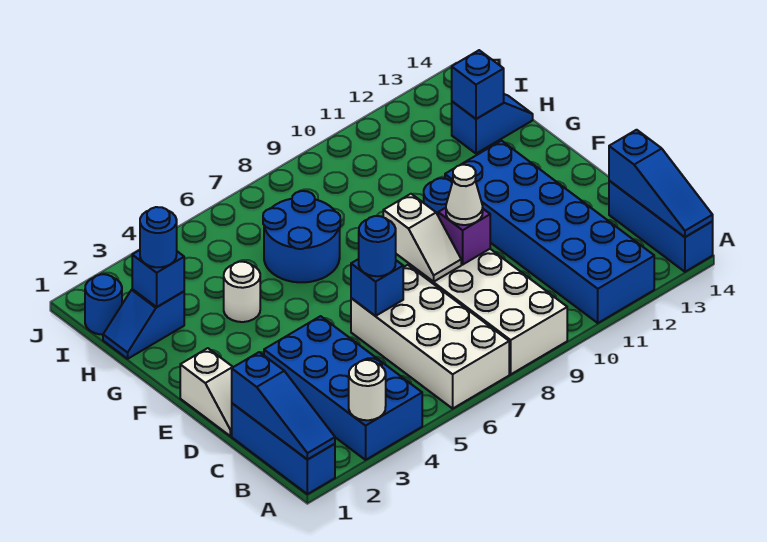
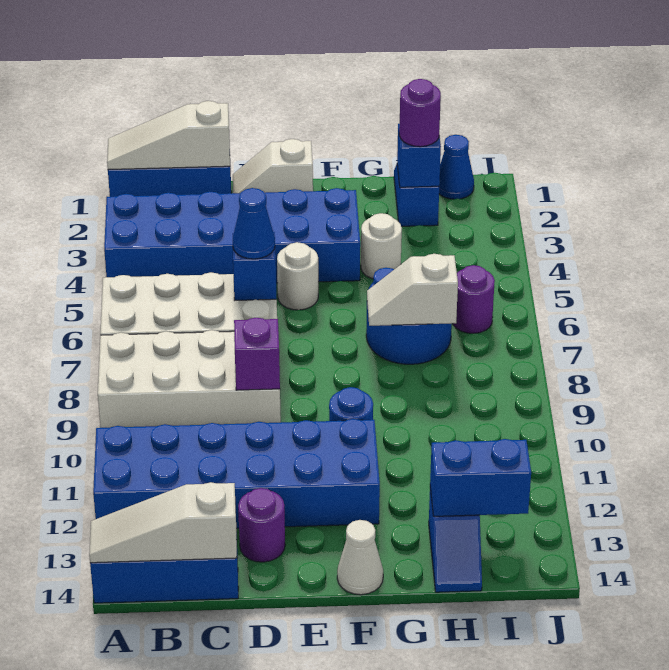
blue 1x3 slope [232,352,335,460] -> white 1x3 slope [107,101,230,170]
blue 2x4 brick [264,316,422,460] -> blue 2x6 brick [104,188,360,283]
white 1x1 round brick [349,360,386,420] -> white 1x1 round brick moved to [277,242,318,310]
blue 1x3 slope [609,130,713,237] -> white 1x3 slope [89,482,237,563]
blue 1x1 round brick [359,216,396,276] -> blue 1x1 cone [233,188,275,259]
white 1x2 slope [383,194,461,282] -> white 1x2 slope moved to [367,254,458,326]
white 1x1 cone [446,165,483,225] -> white 1x1 cone moved to [337,520,383,595]
none -> purple 1x1 round brick [238,488,285,562]
blue 1x1 round brick [140,207,177,267] -> purple 1x1 round brick [399,79,441,147]
blue 1x1 brick [452,50,504,119] -> blue 1x2 brick [430,439,531,516]
blue 1x1 round brick [85,274,122,335] -> blue 1x1 cone [439,135,474,199]
none -> purple 1x1 round brick [453,265,495,333]

